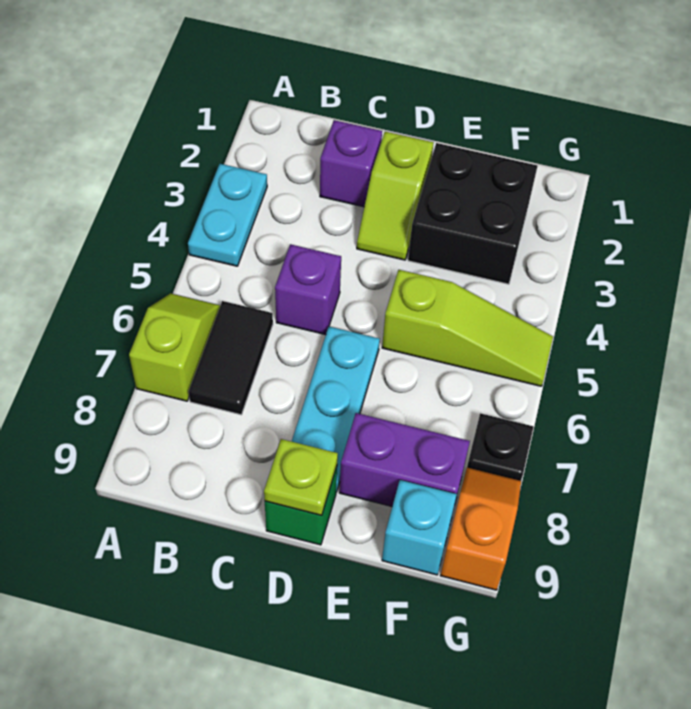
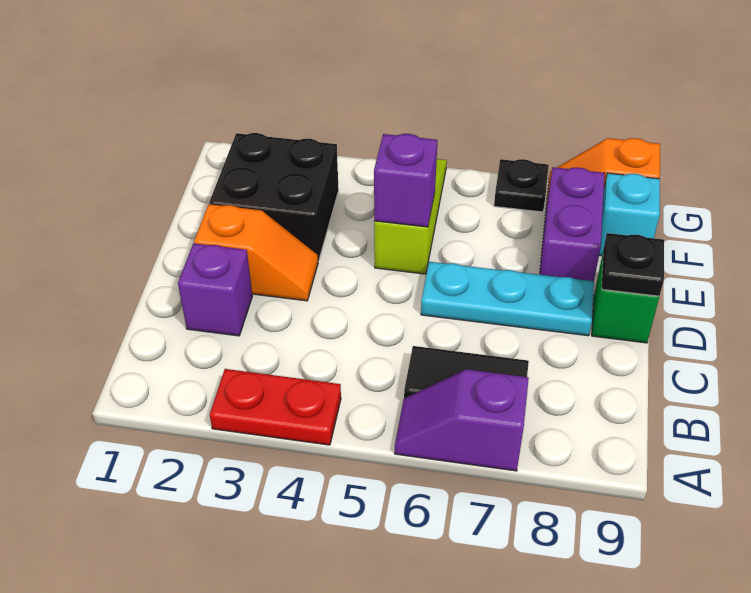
cyan 1x2 plate [188,164,267,266] -> red 1x2 plate [210,369,341,445]
lime 1x2 slope [129,293,220,401] -> purple 1x2 slope [395,369,529,471]
purple 1x1 brick [275,244,341,335] -> purple 1x1 brick moved to [374,134,437,227]
lime 1x2 slope [357,132,434,260] -> orange 1x2 slope [194,204,318,301]
lime 1x1 plate [264,439,338,515] -> black 1x1 plate [602,233,664,296]

